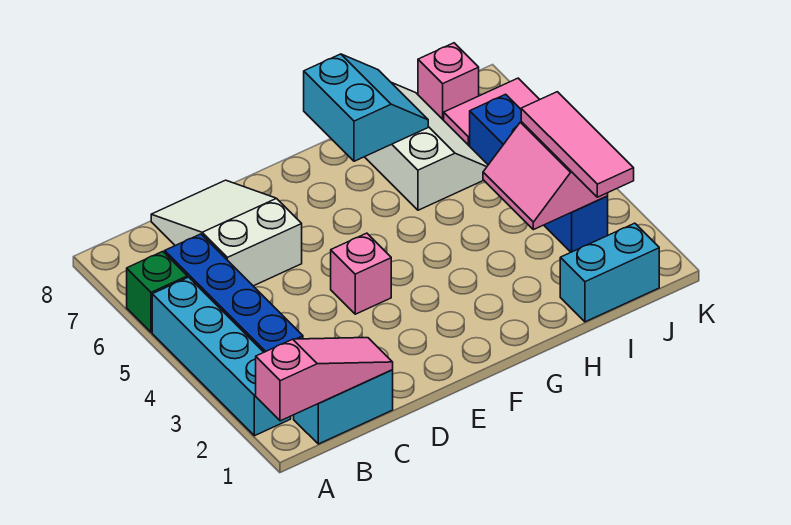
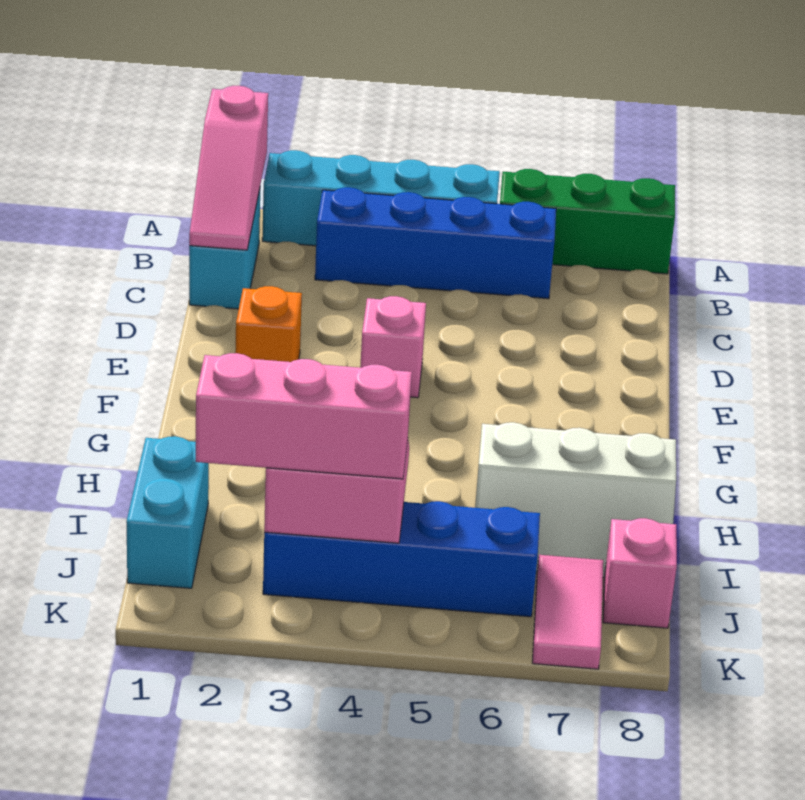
green 1x1 brick [127,252,187,333] -> green 1x3 brick [500,169,675,274]
white 2x3 slope [151,180,302,286] -> none
none -> orange 1x1 brick [235,286,302,362]
cyan 2x2 slope [304,54,428,161] -> none
pink 1x3 tile [521,92,634,197] -> pink 1x3 brick [196,353,412,479]

